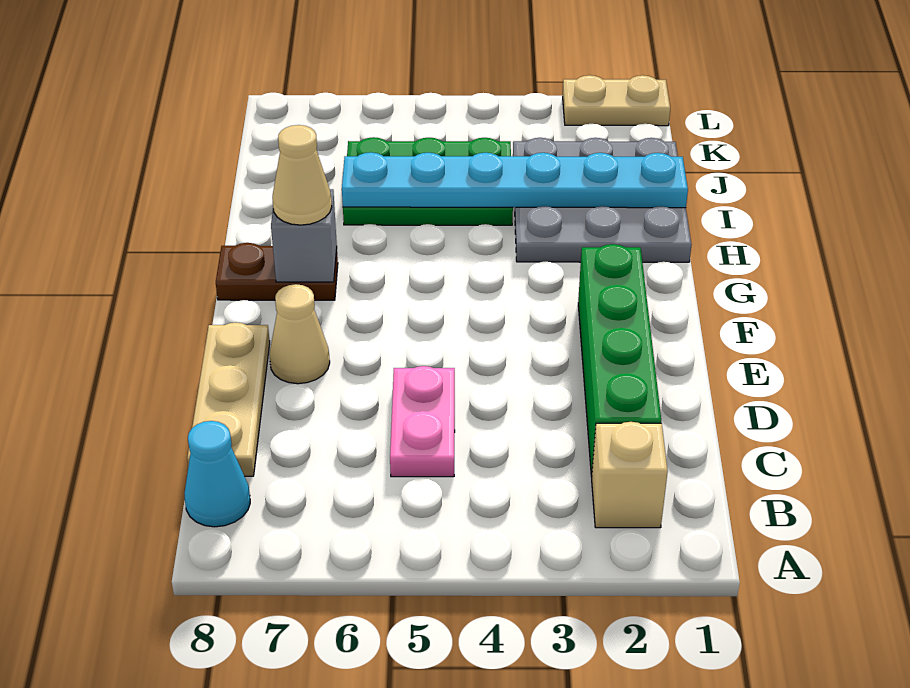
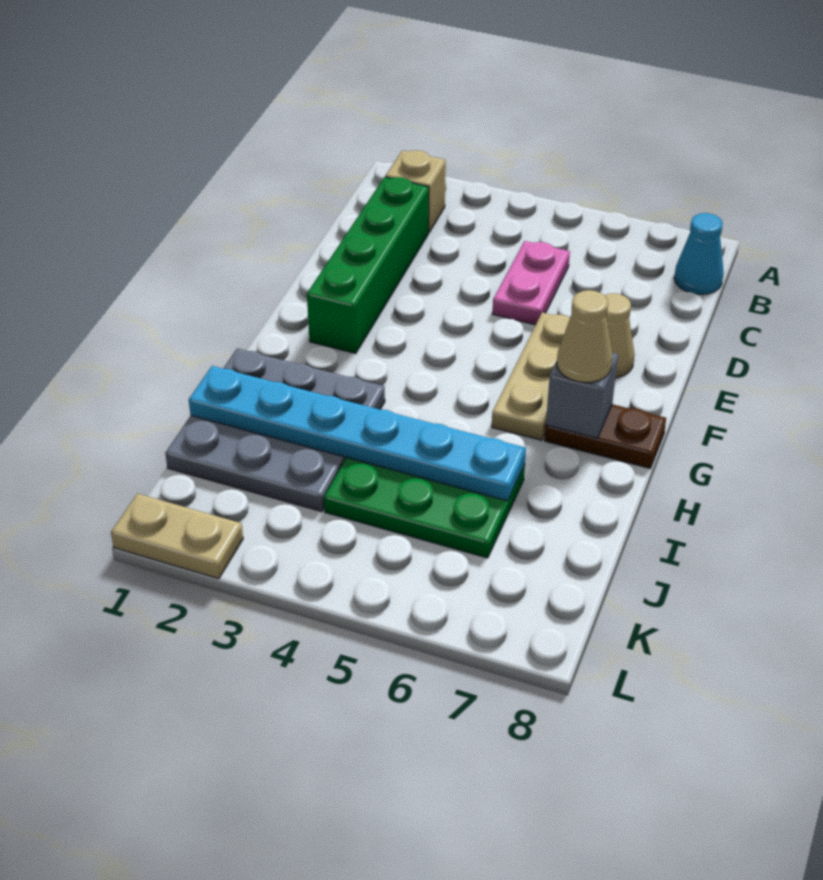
tan 1x3 plate [187,323,270,476] -> tan 1x3 plate moved to [492,313,570,440]

